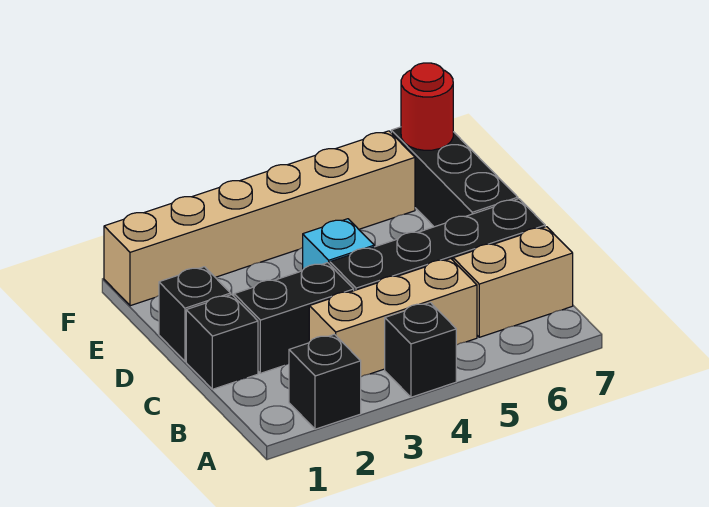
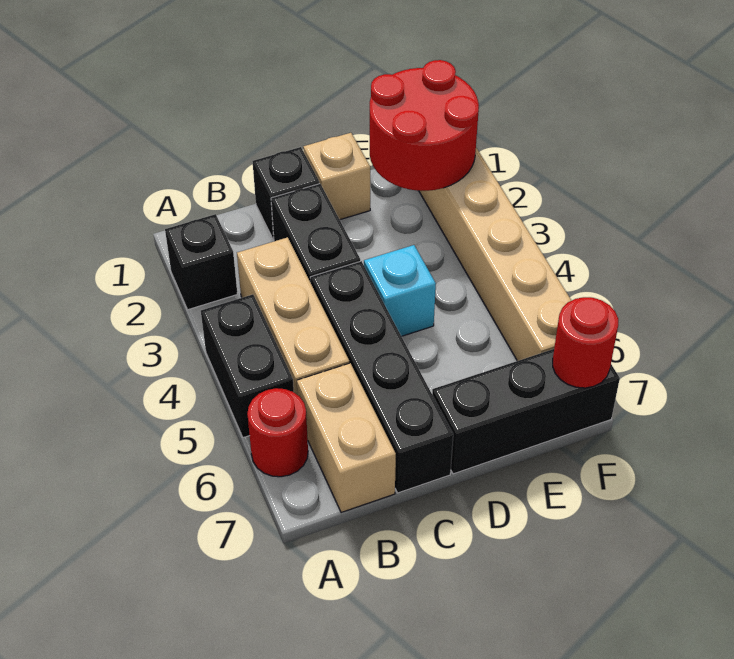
black 1x1 brick [385,302,456,397] -> black 1x2 brick [201,294,294,438]
none -> red 1x1 round brick [247,388,308,477]
black 1x1 brick [159,267,231,361] -> tan 1x1 brick [303,133,370,220]
none -> red 2x2 round brick [370,60,479,191]

